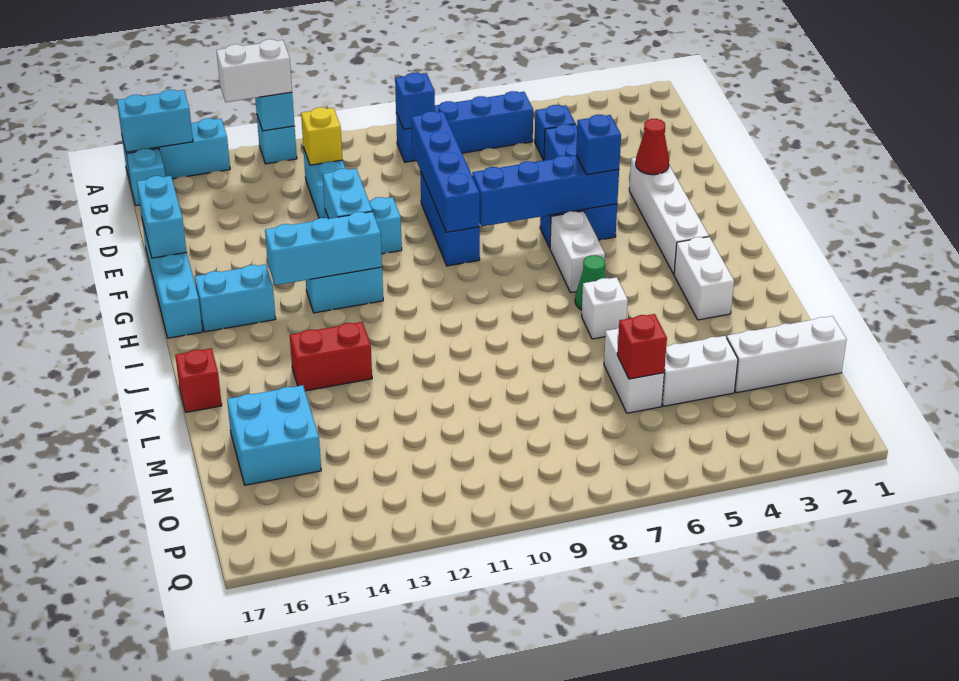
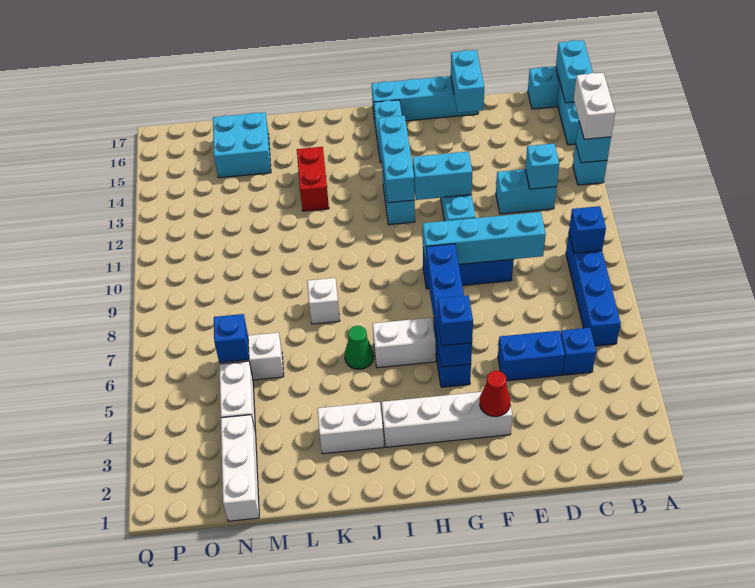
yellow 1x1 brick [301,107,342,165] -> cyan 1x1 brick [525,143,559,189]
blue 1x4 brick [411,111,480,232] -> cyan 1x4 brick [423,212,546,264]
cyan 1x2 brick [137,176,186,258] -> cyan 1x2 brick turned to [451,50,484,113]
white 1x1 brick [582,277,628,339] -> white 1x1 brick moved to [307,278,340,324]
red 1x1 brick [175,348,222,412] -> none
red 1x1 brick [617,314,667,379] -> blue 1x1 brick [214,314,249,363]

